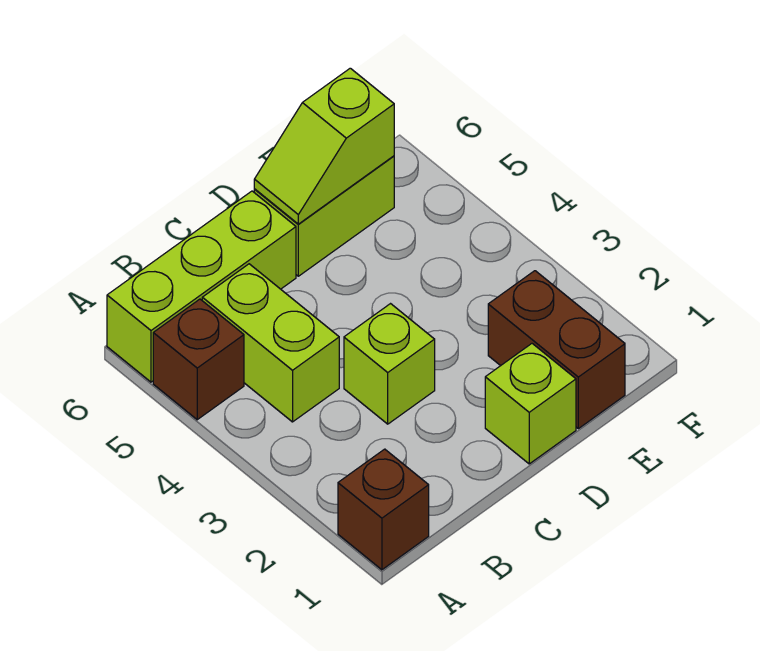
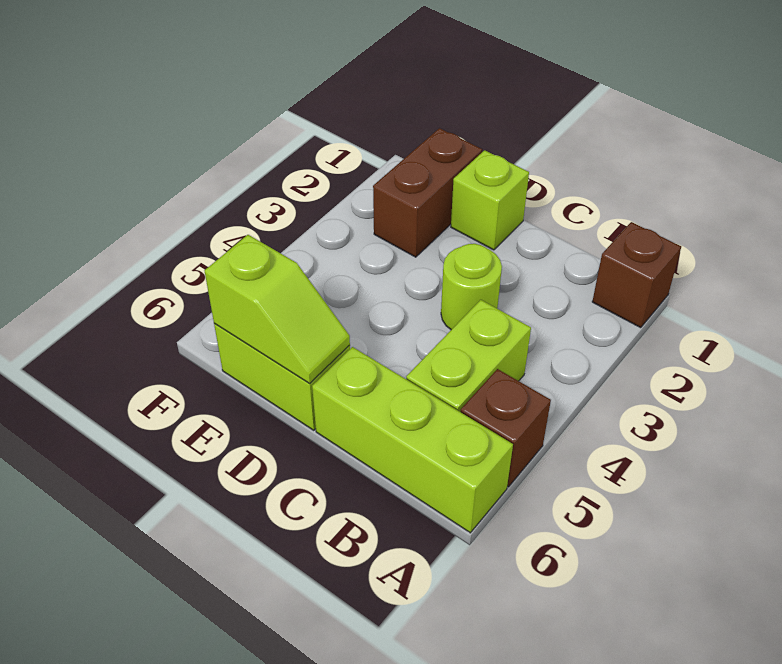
lime 1x1 brick [344,304,435,424] -> lime 1x1 round brick [441,244,502,330]

